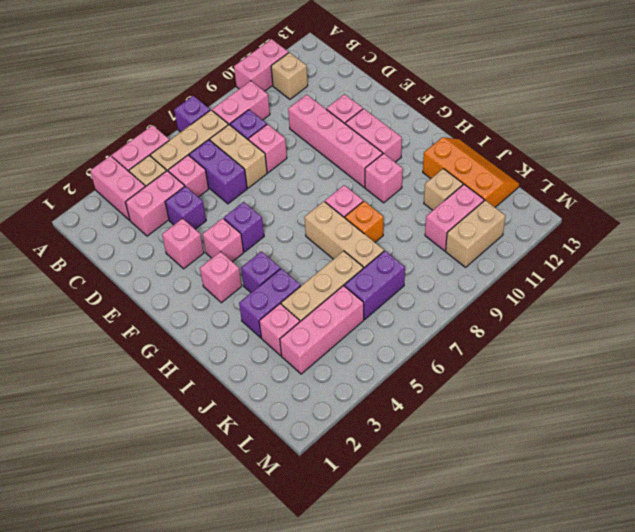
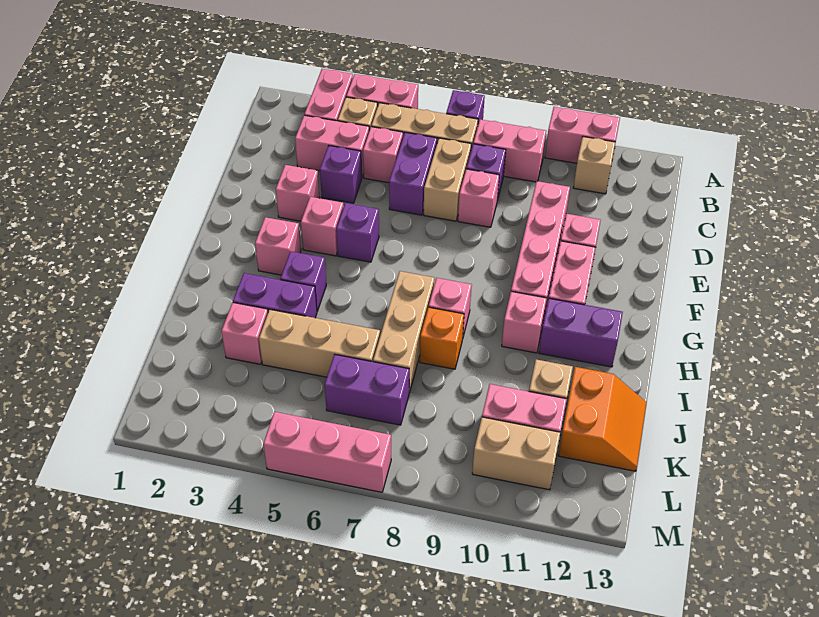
none -> purple 1x2 brick [539,298,623,367]
orange 2x3 slope [423,137,519,207] -> orange 2x2 slope [558,367,647,471]
pink 1x3 brick [280,286,364,374] -> pink 1x3 brick moved to [263,411,391,492]

